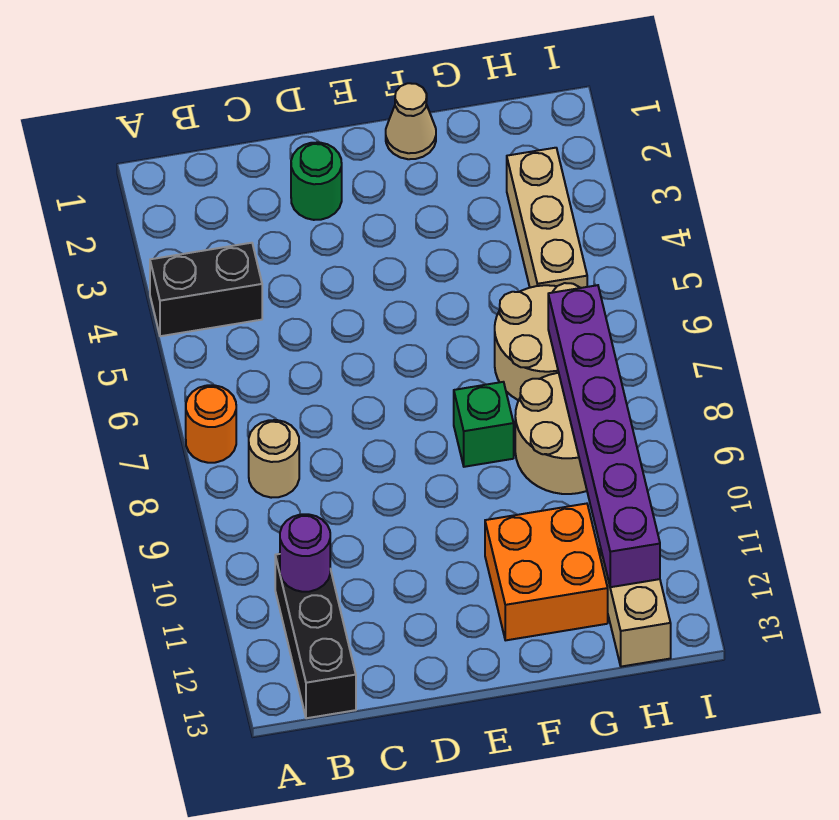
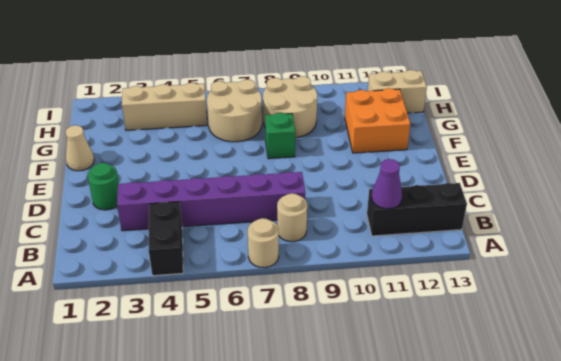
orange 1x1 round brick [186,385,236,463] -> tan 1x1 round brick [248,218,279,268]
purple 1x1 round brick [280,514,330,592] -> purple 1x1 cone [372,159,402,209]
purple 1x6 brick [548,285,660,587] -> purple 1x6 brick moved to [117,172,305,231]

